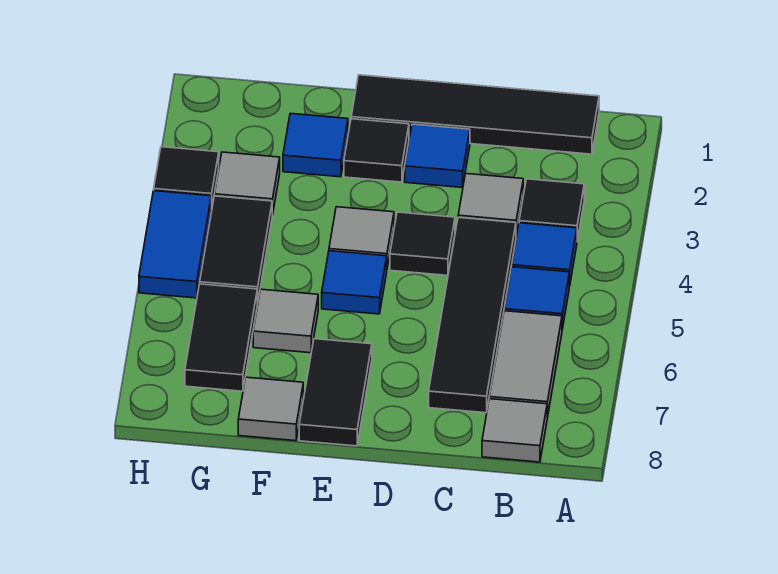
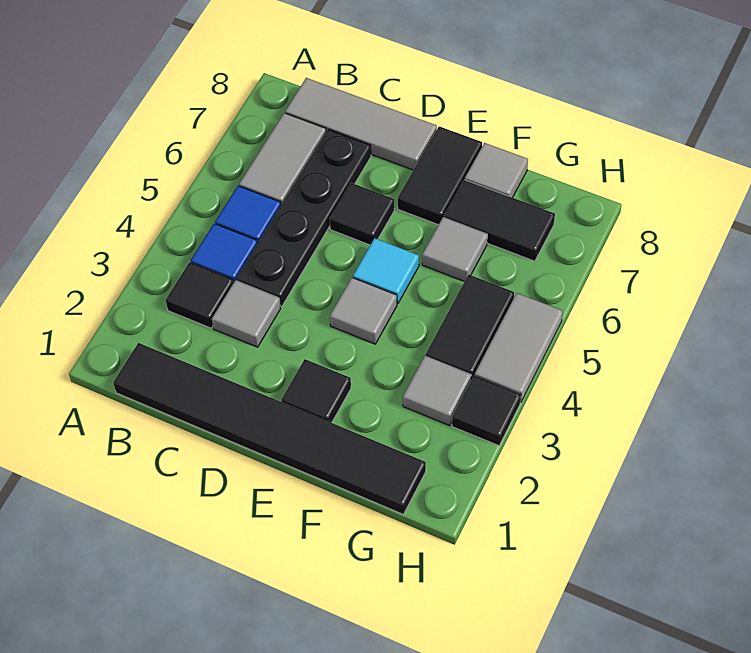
black 1x4 tile [351,75,599,154] -> black 1x6 tile [113,343,426,514]
grey 1x1 tile [482,399,547,462] -> grey 1x3 tile [285,78,437,170]
black 1x4 tile [429,217,516,413] -> black 1x4 plate [236,129,371,307]
blue 1x1 tile [405,124,470,188] -> none
black 1x1 tile [390,212,455,275] -> black 1x1 tile moved to [329,183,395,245]
blue 1x1 tile [322,251,387,314] -> cyan 1x1 tile [353,238,419,304]
blue 1x1 tile [283,113,348,177] -> none
black 1x2 tile [185,284,257,391] -> black 1x2 tile turned to [444,180,555,261]
blue 1x2 tile [139,191,211,298] -> grey 1x2 tile [475,293,563,402]

